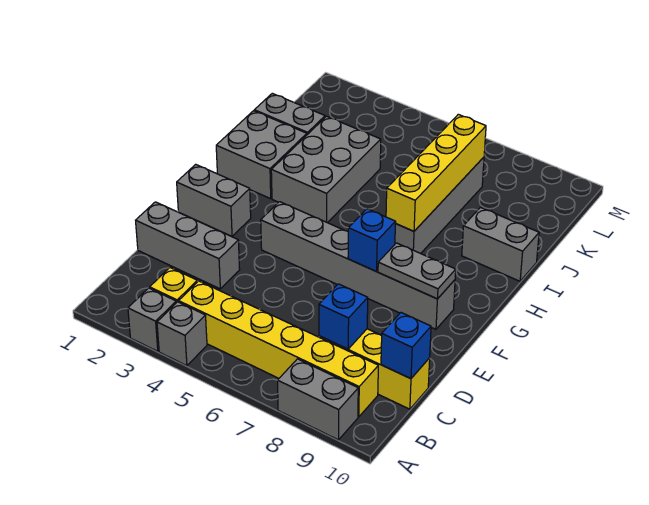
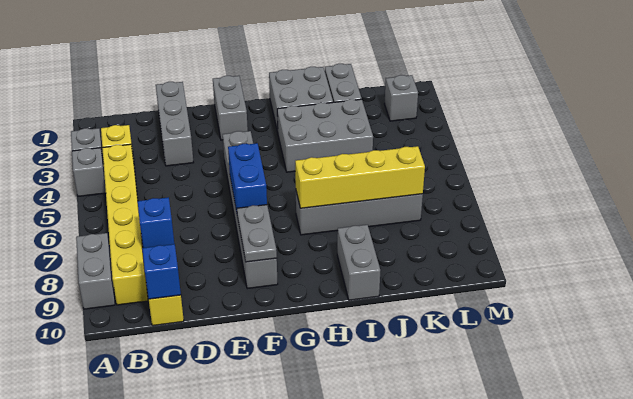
blue 1x1 brick [348,209,396,271] -> blue 1x2 brick [228,143,267,212]
none -> grey 1x1 brick [384,75,418,121]

